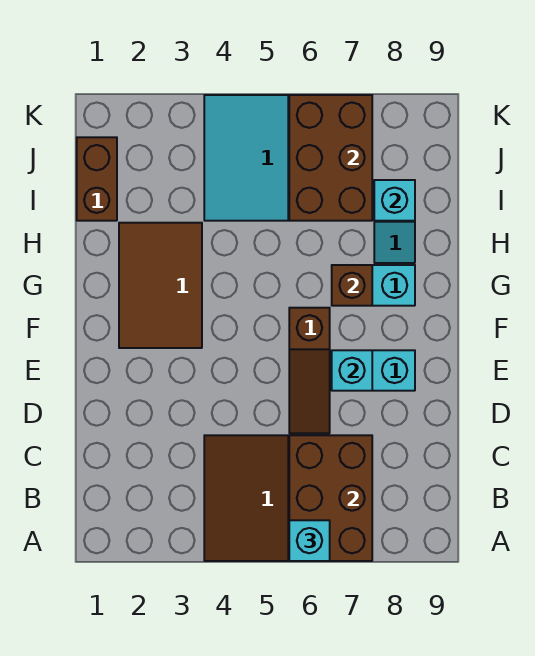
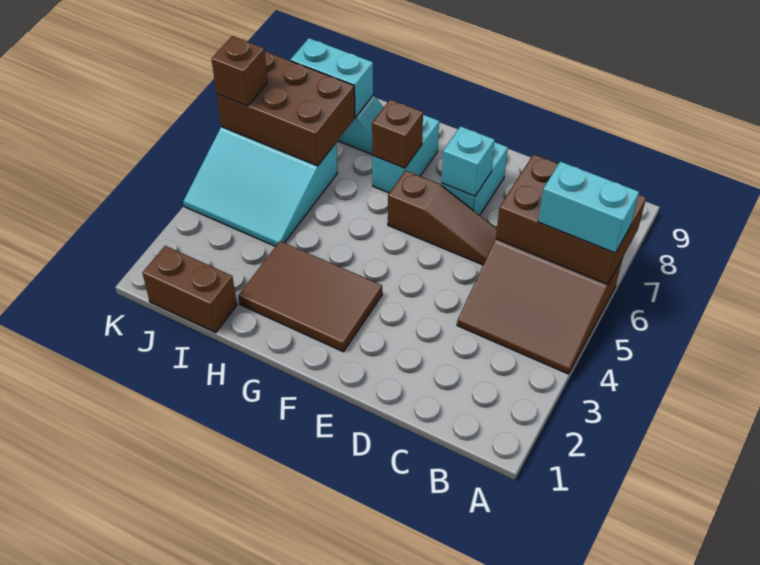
cyan 1x1 brick [289,520,330,561] -> cyan 1x2 brick [538,161,639,253]
cyan 1x1 brick [374,180,415,221] -> cyan 1x2 brick [290,38,373,117]
none -> brown 1x1 brick [212,36,268,106]

